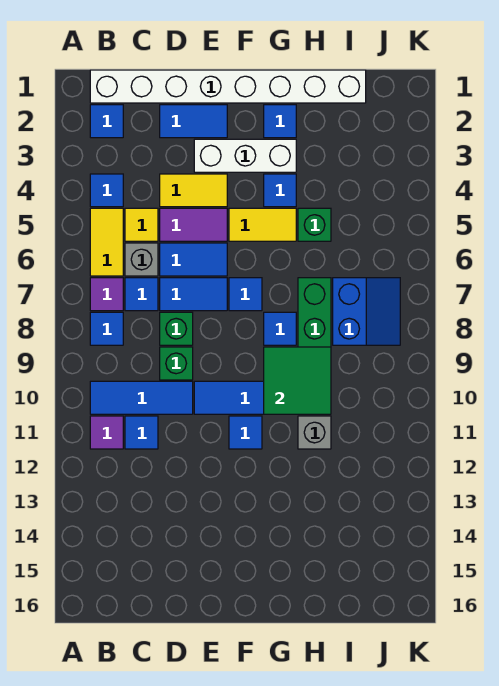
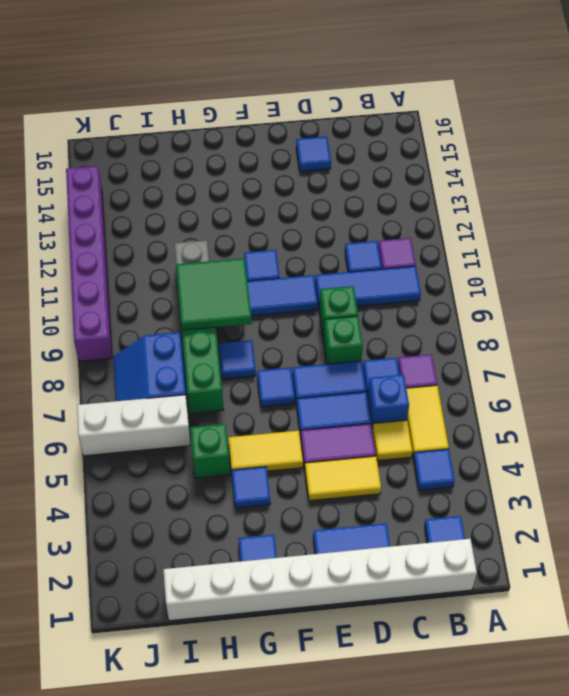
blue 1x1 tile [90,312,123,345] -> blue 1x1 tile moved to [296,136,331,171]
grey 1x1 brick [125,243,158,276] -> blue 1x1 brick [368,375,409,428]
white 1x3 brick [194,139,296,172] -> white 1x3 brick moved to [77,395,190,456]
none -> purple 1x6 brick [66,166,112,361]

